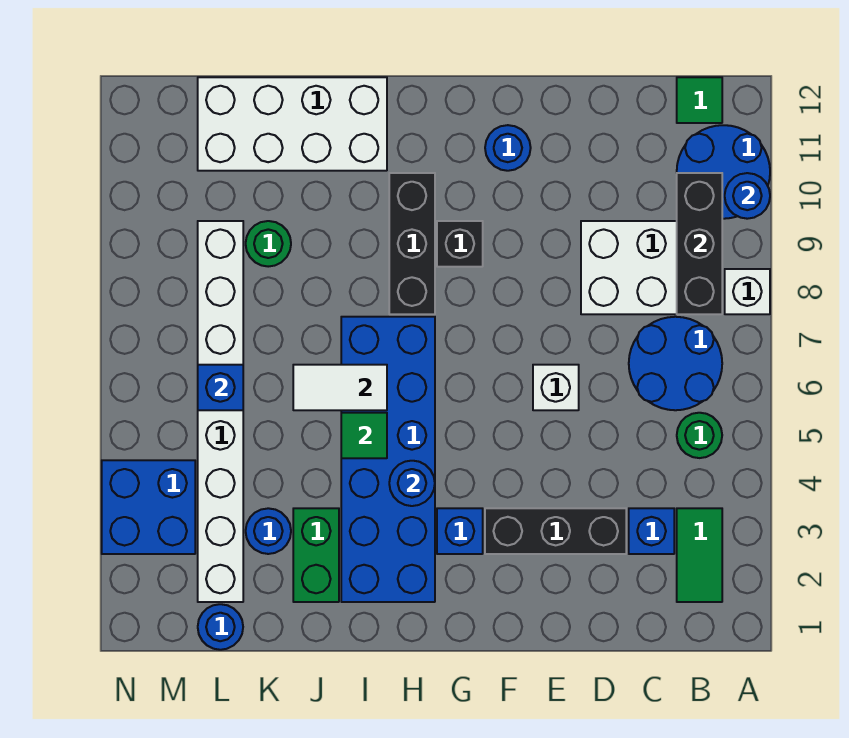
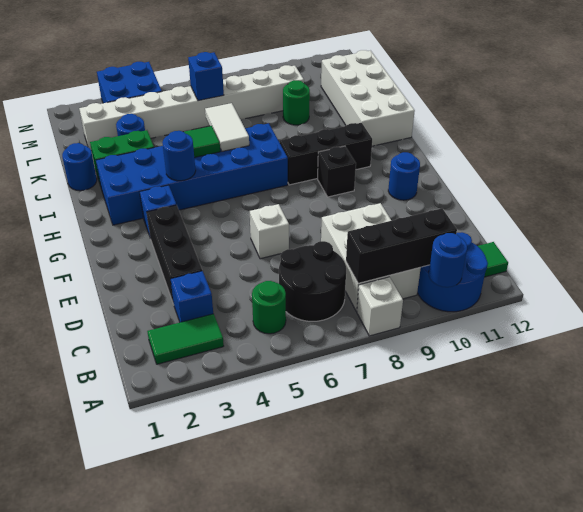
blue 2x2 round brick [629,317,722,410] -> black 2x2 round brick [279,241,346,321]
blue 1x1 round brick [198,604,243,650] -> blue 1x1 round brick moved to [62,143,97,191]

